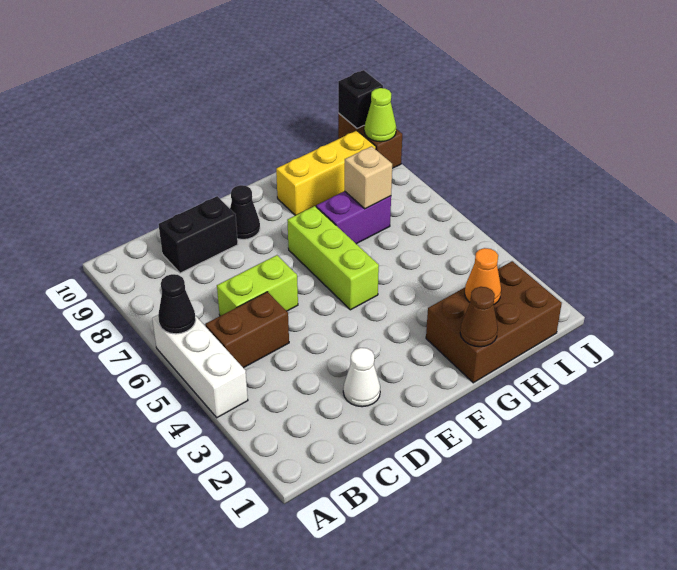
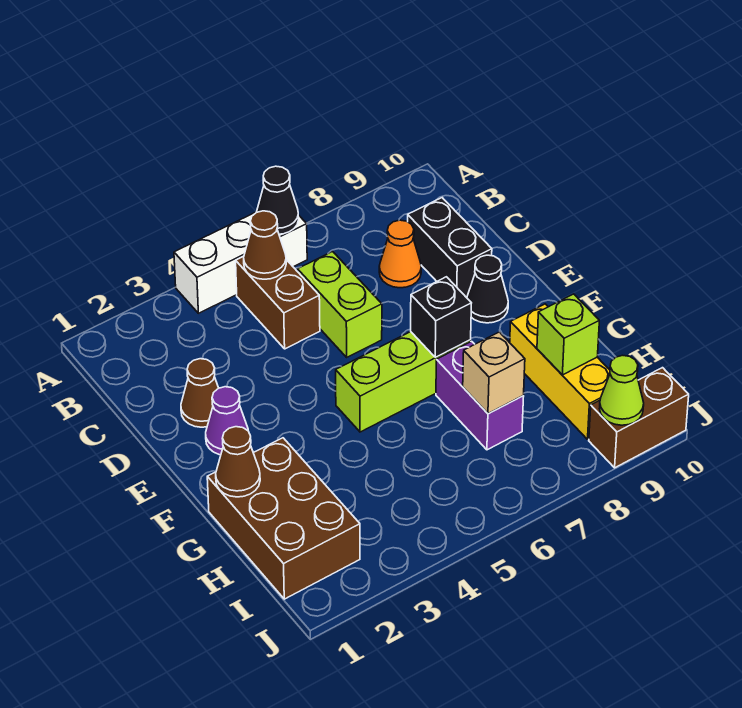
none -> brown 1x1 cone [244,211,286,279]
white 1x1 cone [343,348,380,407] -> brown 1x1 cone [181,359,218,427]
none -> purple 1x1 cone [206,387,248,455]
orange 1x1 cone [465,248,501,304] -> orange 1x1 cone moved to [379,220,421,288]
none -> lime 1x1 brick [537,294,599,375]
black 1x1 brick [338,70,383,128] -> black 1x1 brick moved to [411,277,471,357]

